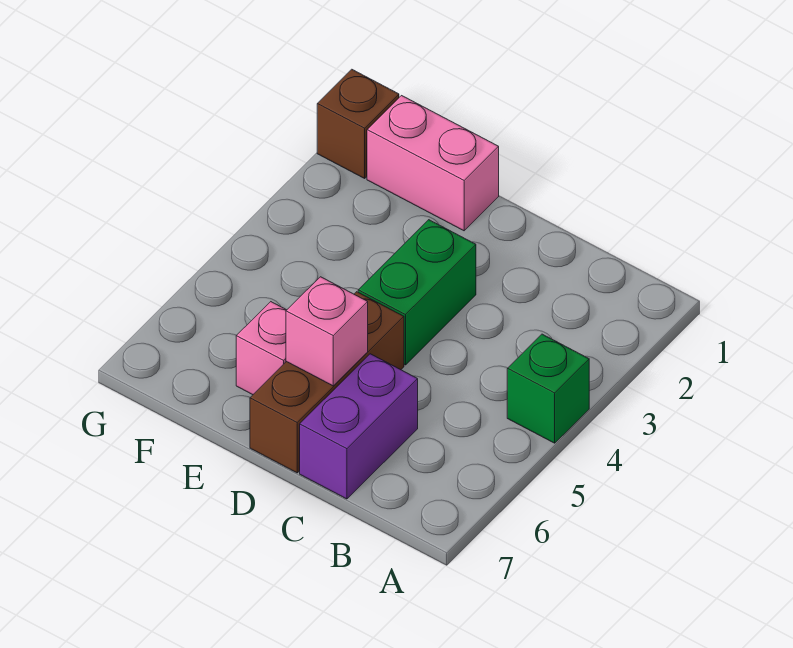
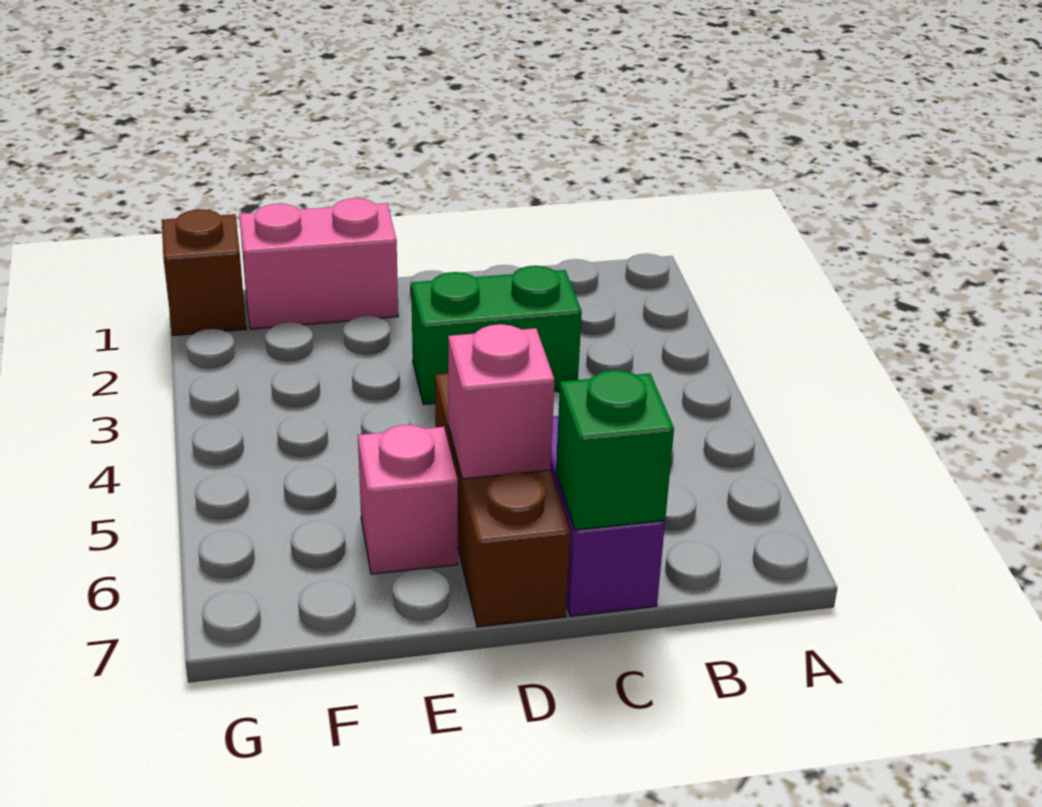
green 1x1 brick [507,334,589,443] -> green 1x1 brick moved to [556,370,674,530]
green 1x2 brick [358,220,476,365] -> green 1x2 brick turned to [411,266,582,405]

